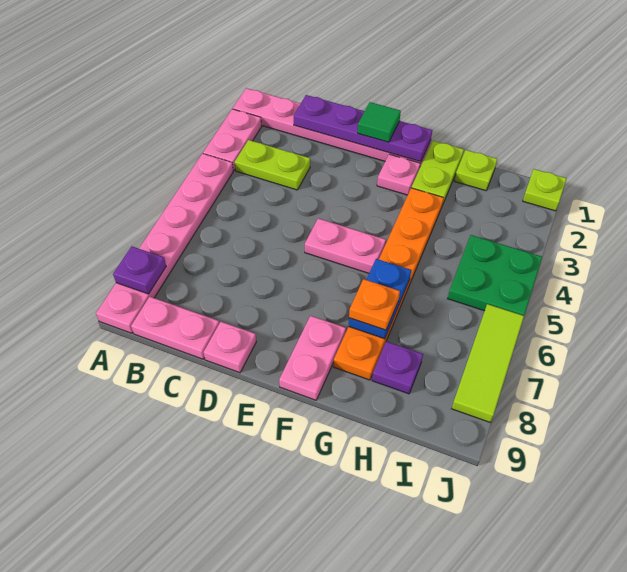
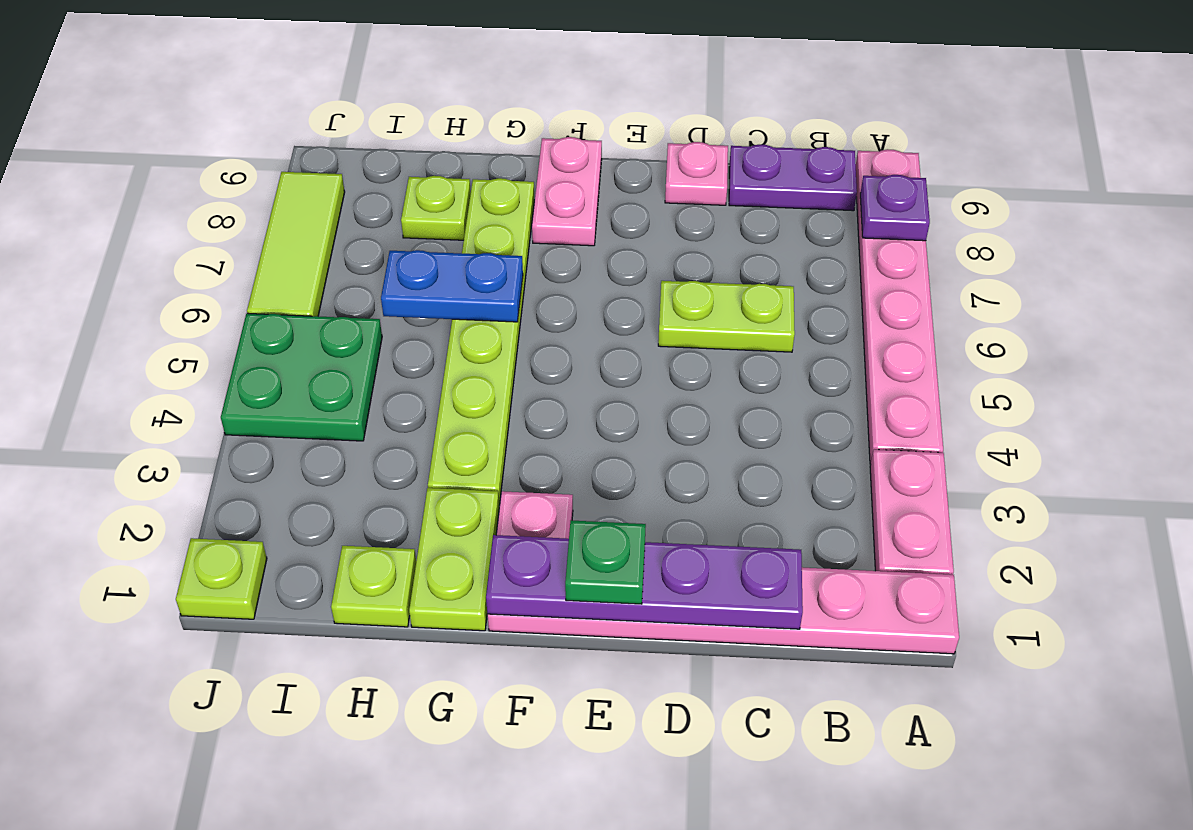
lime 1x2 plate [235,140,310,190] -> lime 1x2 plate moved to [658,281,795,352]
pink 1x2 plate [131,297,219,359] -> purple 1x2 plate [729,145,857,211]
green 1x1 tile [358,102,401,142] -> green 1x1 plate [565,520,646,604]
pink 1x2 plate [305,218,386,273] -> none
orange 1x6 plate [333,188,444,380] -> lime 1x6 plate [428,178,534,505]
blue 1x2 plate [348,259,411,339] -> blue 1x2 plate turned to [381,250,523,322]
orange 1x1 plate [349,279,400,330] -> none
purple 1x1 plate [372,341,423,394] -> lime 1x1 plate [401,176,471,240]

